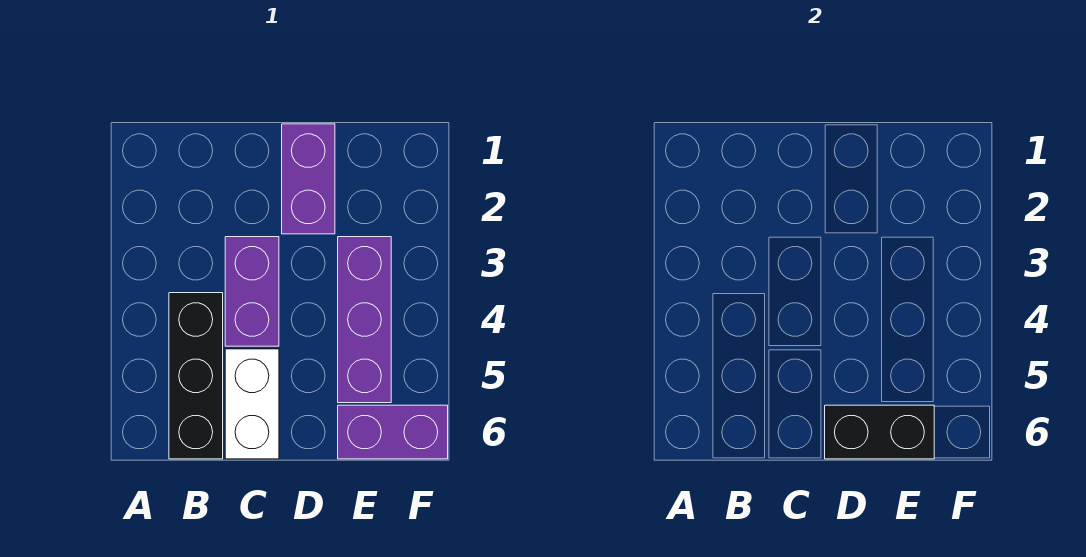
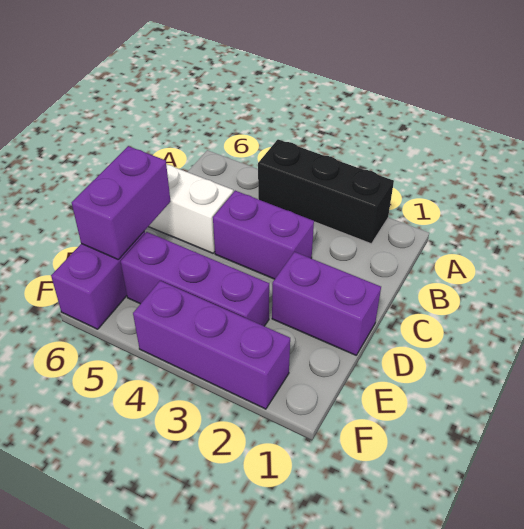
black 1x3 brick [169,293,223,459] -> black 1x3 brick moved to [258,139,394,244]
black 1x2 brick [825,405,934,459] -> purple 1x2 brick [72,146,170,259]
none -> purple 1x3 brick [133,281,290,409]

